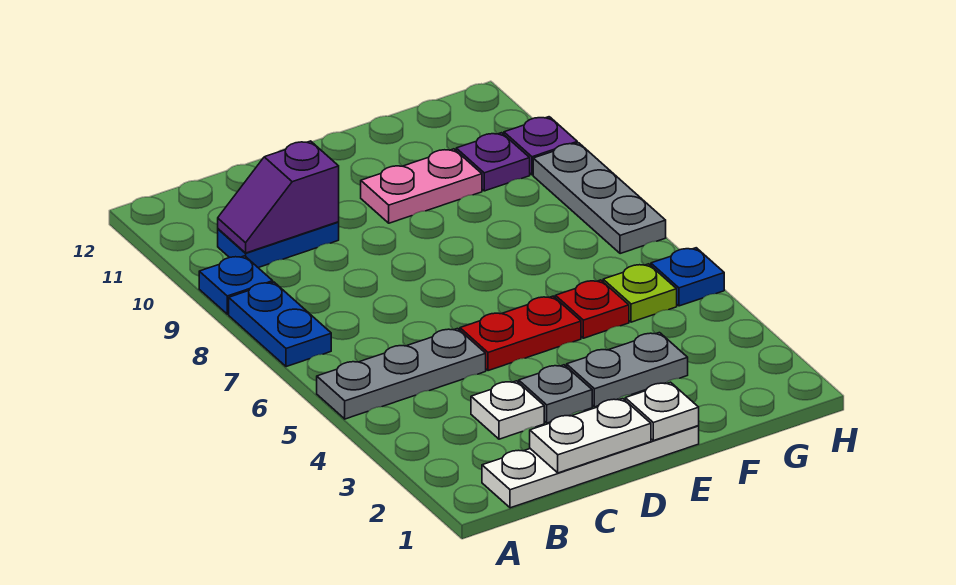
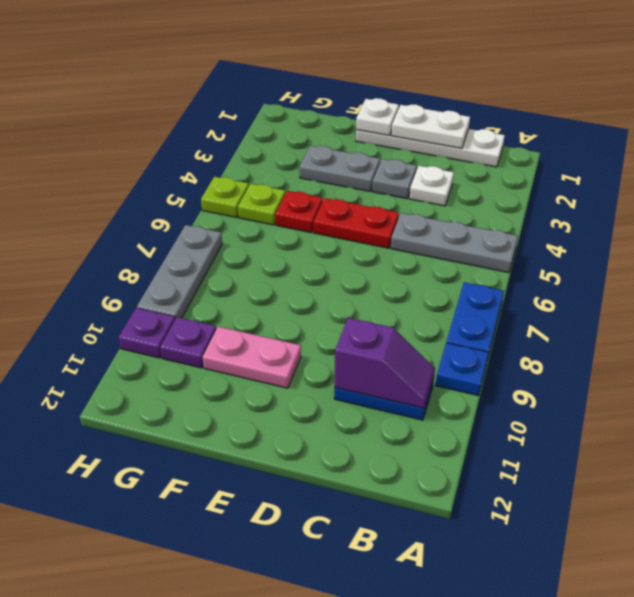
blue 1x1 plate [651,248,724,306] -> lime 1x1 plate [201,177,249,218]

